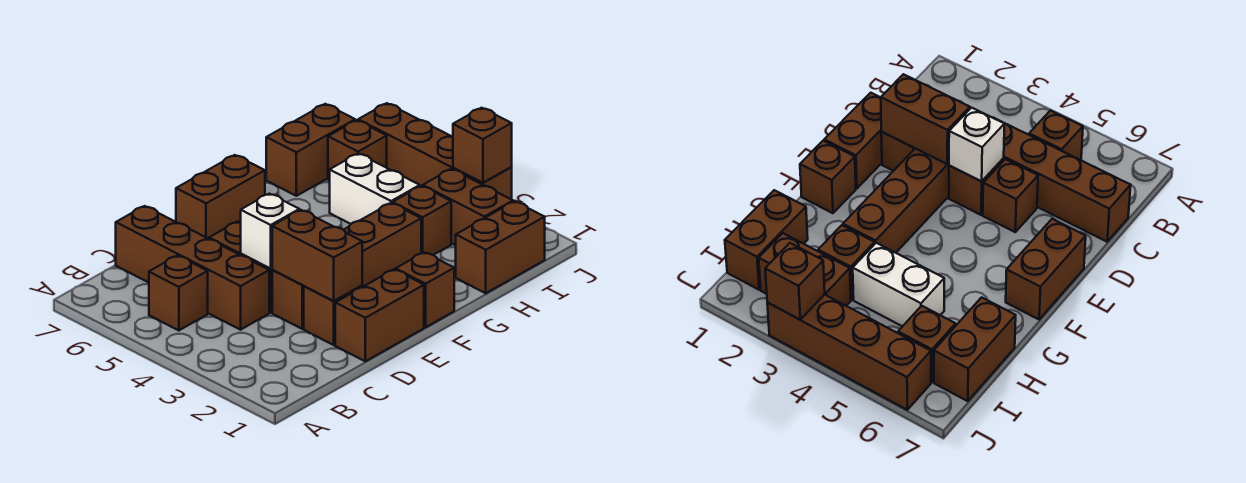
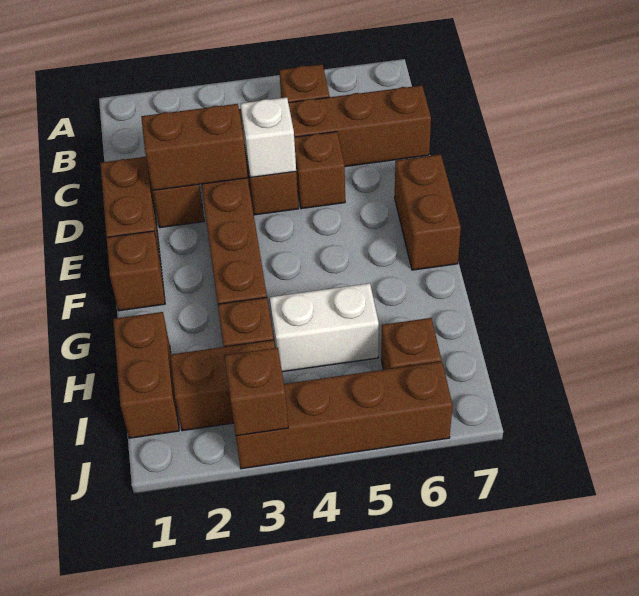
brown 1x2 brick [266,104,355,196] -> none

